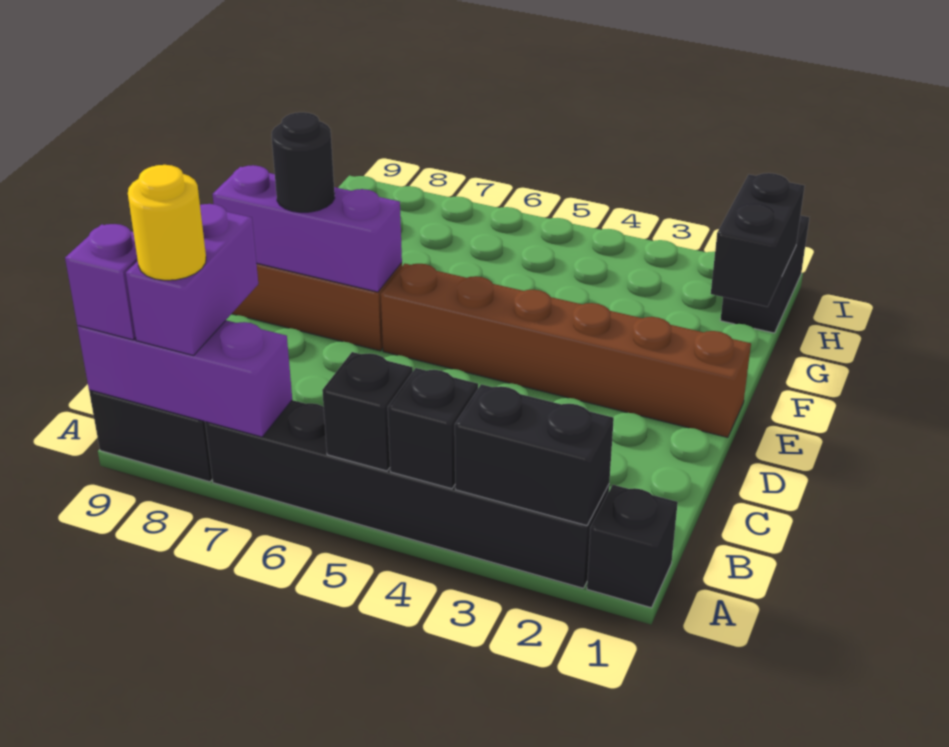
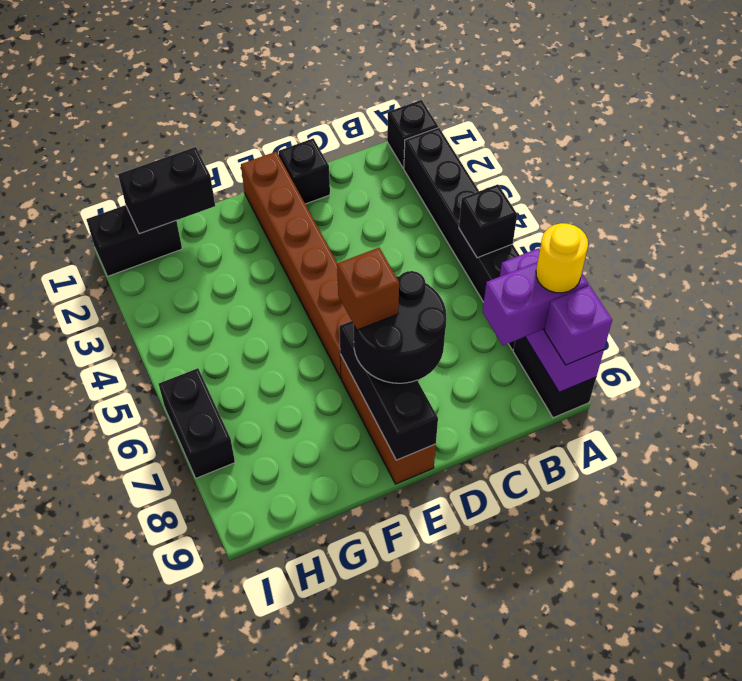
black 1x2 brick [455,384,614,526] -> black 1x2 brick moved to [159,368,235,478]
black 1x1 brick [388,368,478,489] -> black 1x1 brick moved to [278,138,330,204]
purple 1x3 brick [212,165,402,292] -> black 1x3 brick [339,321,438,460]
none -> brown 1x1 brick [337,248,399,330]
black 1x1 round brick [272,112,335,212] -> black 2x2 round brick [353,271,447,383]

